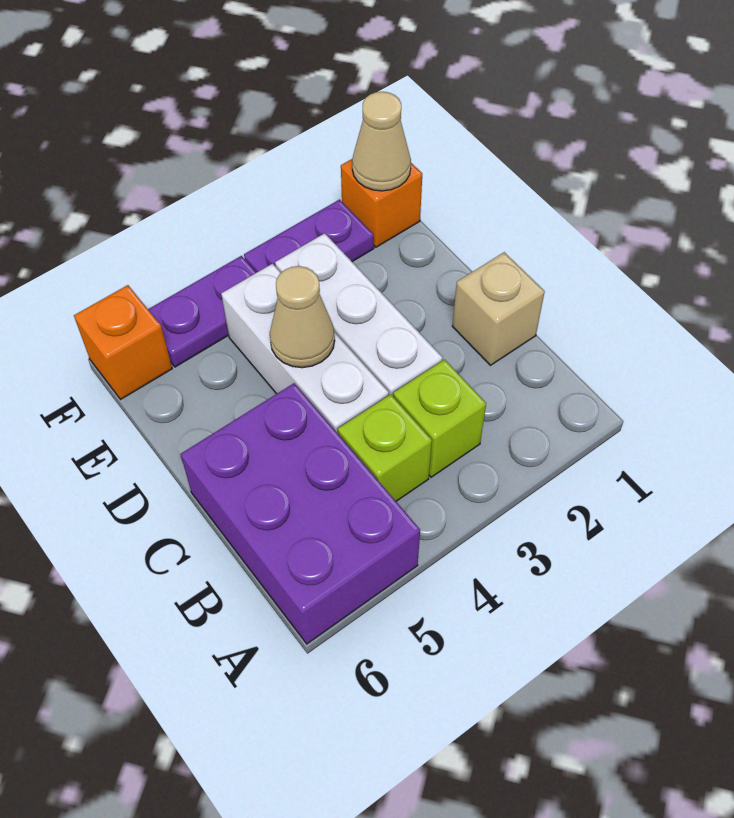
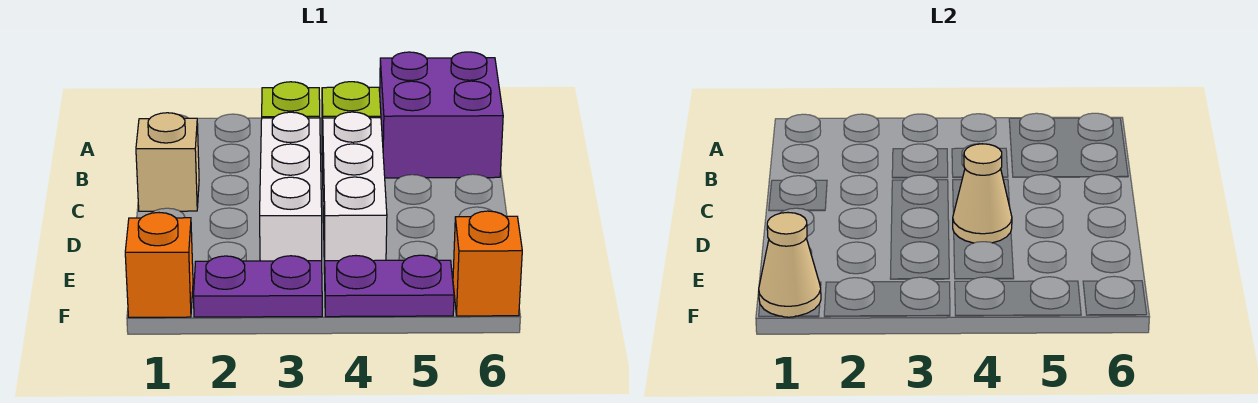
purple 2x3 brick [181,383,420,644] -> purple 2x2 brick [380,52,503,178]

